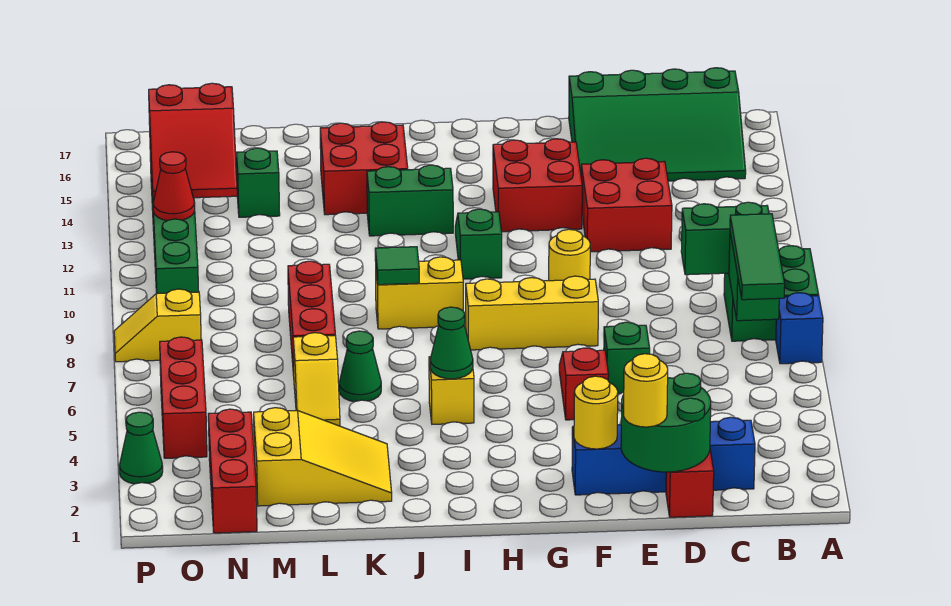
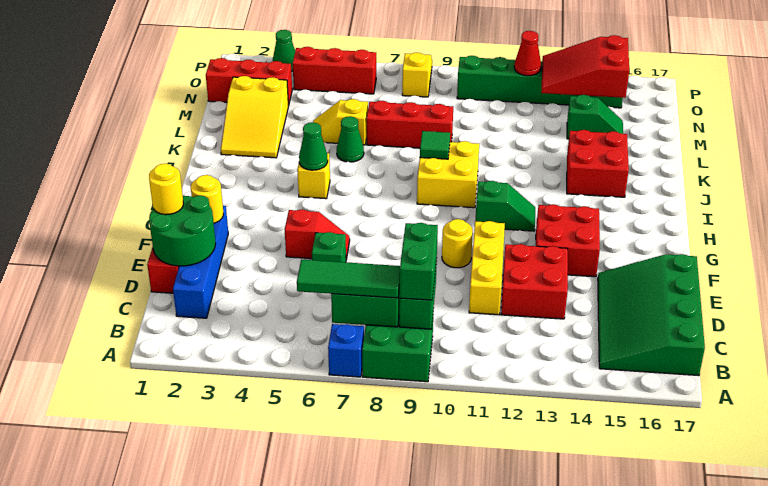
yellow 1x3 brick [466,276,598,350] -> yellow 1x3 brick moved to [469,221,505,315]
yellow 1x2 brick [376,257,463,329] -> yellow 2x2 brick [417,141,479,208]
green 1x2 brick [367,165,453,236] -> green 1x2 brick moved to [400,223,438,300]

